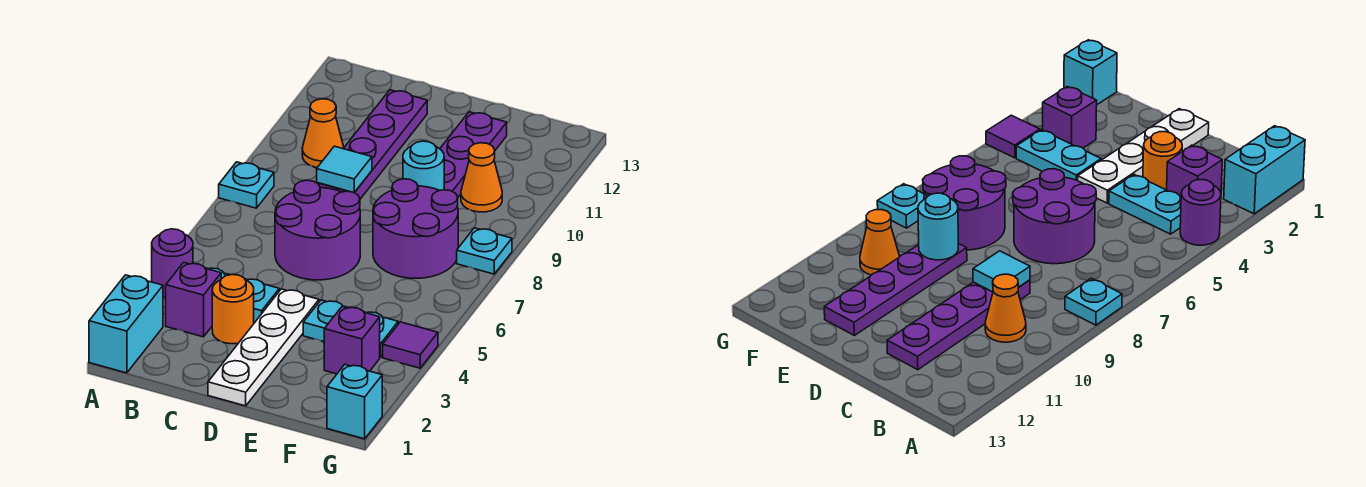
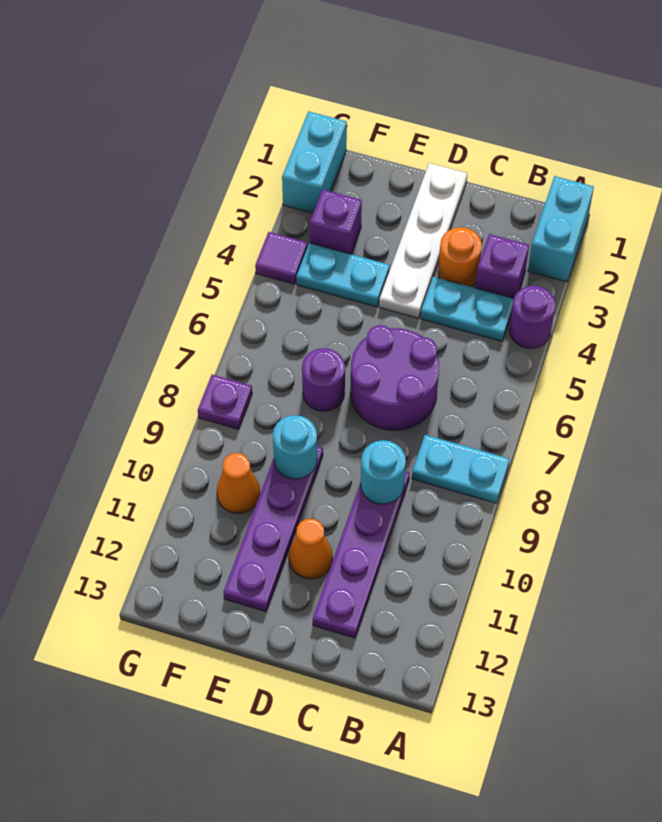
cyan 1x1 plate [219,162,274,208] -> cyan 1x2 plate [412,435,510,503]
orange 1x1 cone [302,99,344,167] -> orange 1x1 cone moved to [289,519,333,579]
cyan 1x1 tile [317,146,372,193] -> cyan 1x1 round brick [361,440,406,504]
purple 2x2 round brick [373,179,458,278] -> purple 1x1 round brick [302,348,345,411]
cyan 1x1 brick [327,365,382,439] -> cyan 1x2 brick [282,111,347,213]
cyan 1x1 plate [457,228,512,274] -> purple 1x1 plate [198,375,252,429]

